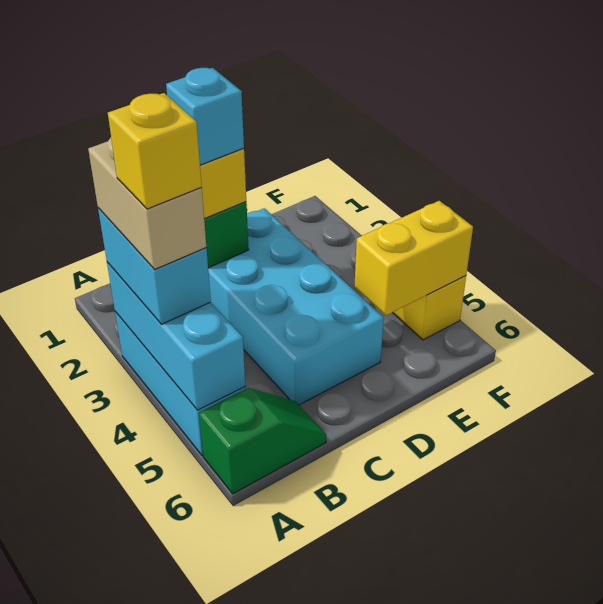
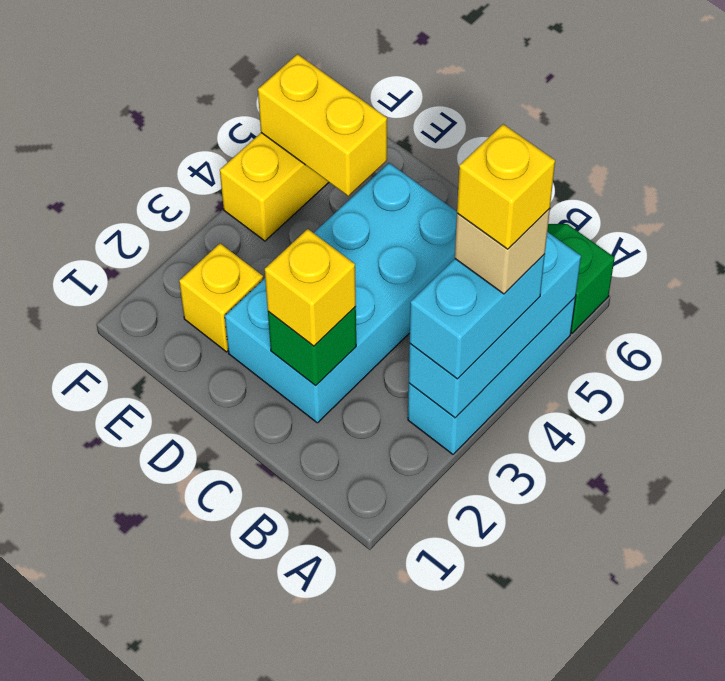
tan 1x2 brick [88,138,206,270] -> tan 1x1 brick [455,209,550,294]
cyan 1x1 brick [166,68,244,165] -> none
none -> yellow 1x1 brick [179,243,263,352]

